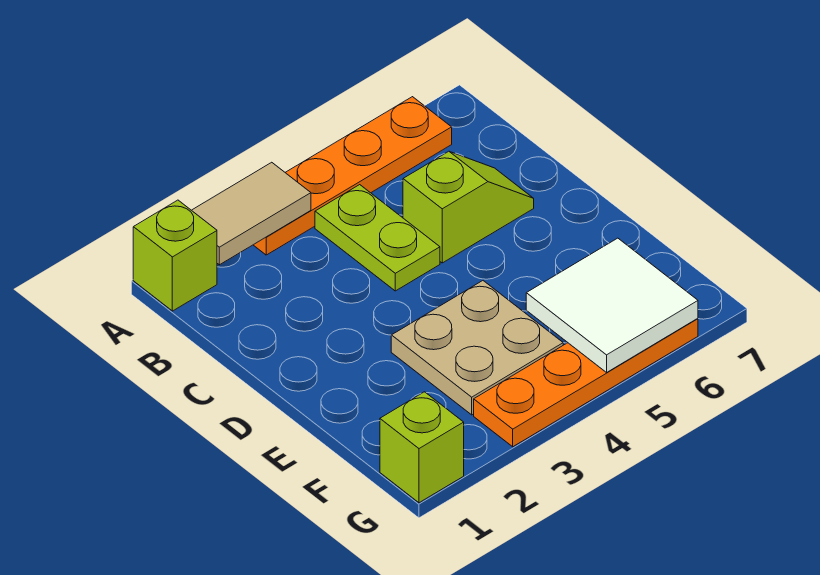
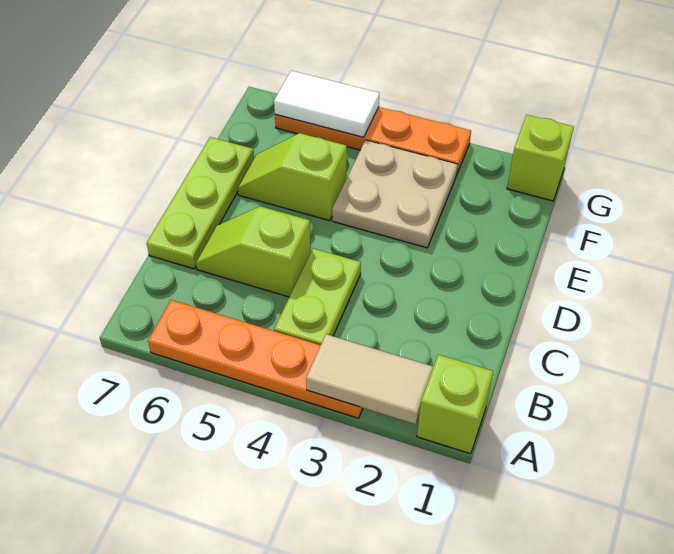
none -> lime 1x3 plate [147,137,254,269]
none -> lime 1x2 slope [238,133,347,221]
white 2x2 tile [526,238,698,372] -> white 1x2 tile [274,71,379,137]

